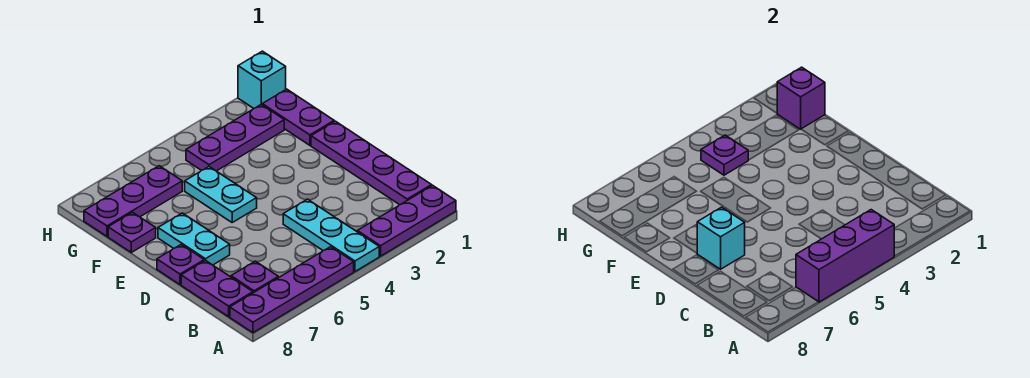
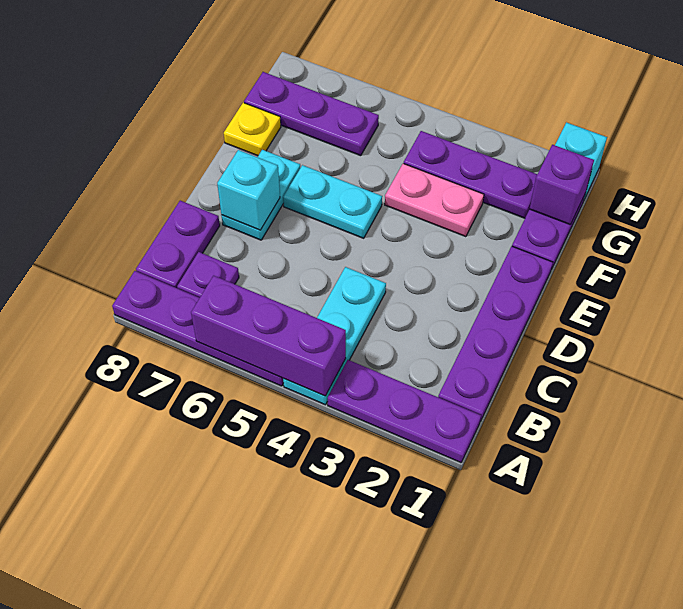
purple 1x1 plate [157,245,204,285] -> none
cyan 1x2 plate [185,167,257,222] -> cyan 1x2 plate turned to [283,165,382,238]
none -> pink 1x2 plate [385,163,484,237]
purple 1x1 plate [108,212,156,252] -> yellow 1x1 plate [224,103,281,156]
purple 1x1 plate [701,135,748,175] -> none

